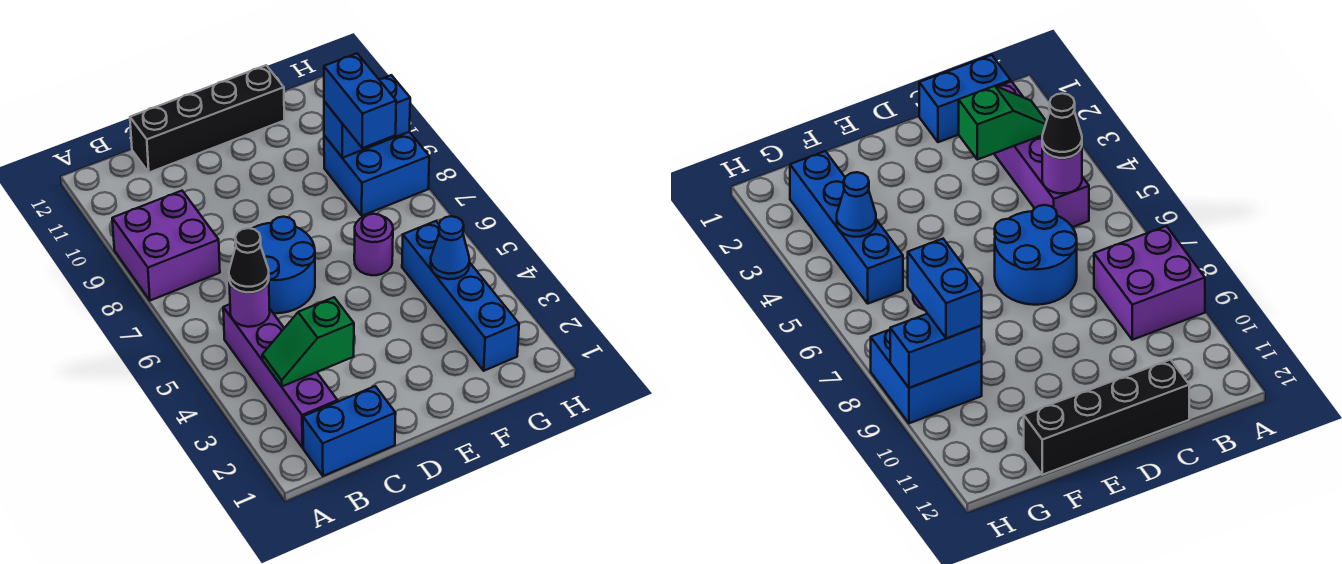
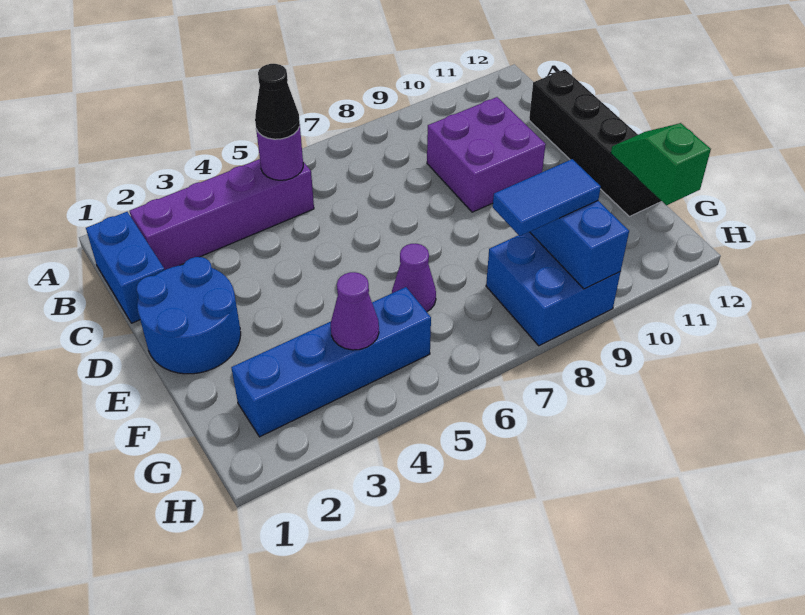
purple 2x2 brick [112,191,220,301] -> purple 2x2 brick moved to [427,97,546,212]
green 1x2 slope [262,297,354,386] -> green 1x2 slope moved to [611,123,711,205]
blue 2x2 round brick [235,217,315,313] -> blue 2x2 round brick moved to [137,257,241,374]
purple 1x1 round brick [354,214,393,275] -> purple 1x1 cone [392,244,436,312]
blue 1x1 cone [430,216,469,279] -> purple 1x1 cone [331,272,379,350]
blue 1x2 brick [324,54,396,148] -> blue 1x2 tile [493,159,601,236]

